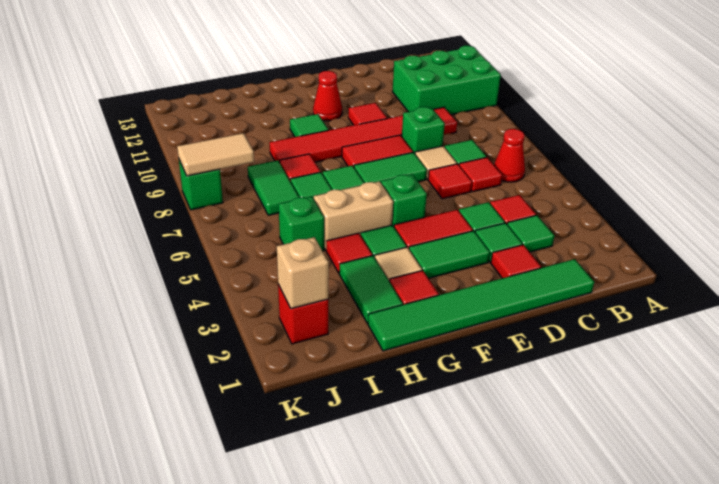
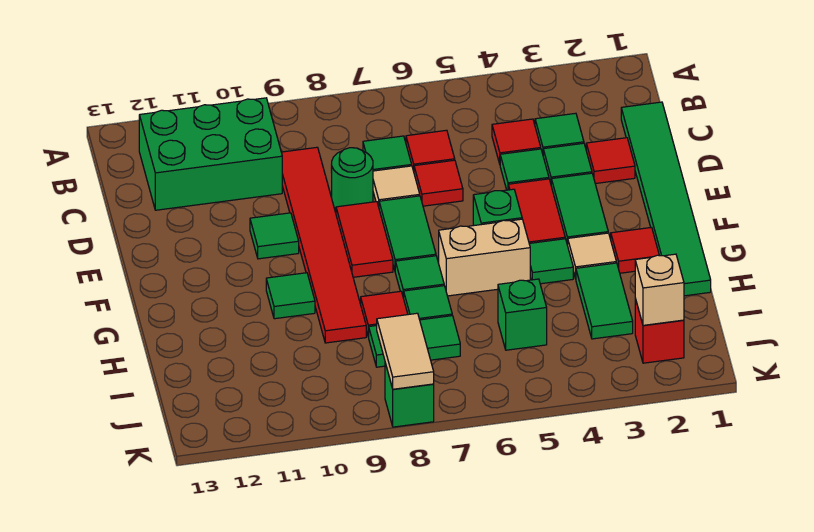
green 2x3 brick [392,46,501,115] -> green 2x3 brick turned to [139,98,282,210]
red 1x1 cone [494,129,525,182] -> none
green 1x1 brick [402,107,445,153] -> green 1x1 round brick [331,148,373,209]
red 1x1 tile [348,103,387,125] -> green 1x1 tile [250,213,299,259]
red 1x1 cone [313,71,342,121] -> none
tan 1x2 brick [314,182,393,250] -> tan 1x2 brick turned to [439,219,530,296]
green 1x2 tile [339,256,403,324] -> green 1x2 tile turned to [576,263,633,339]
red 1x1 tile [326,233,372,273] -> none

